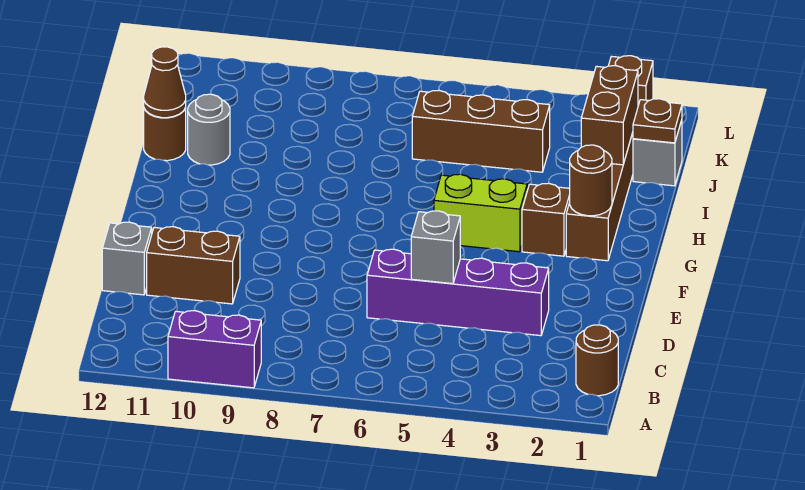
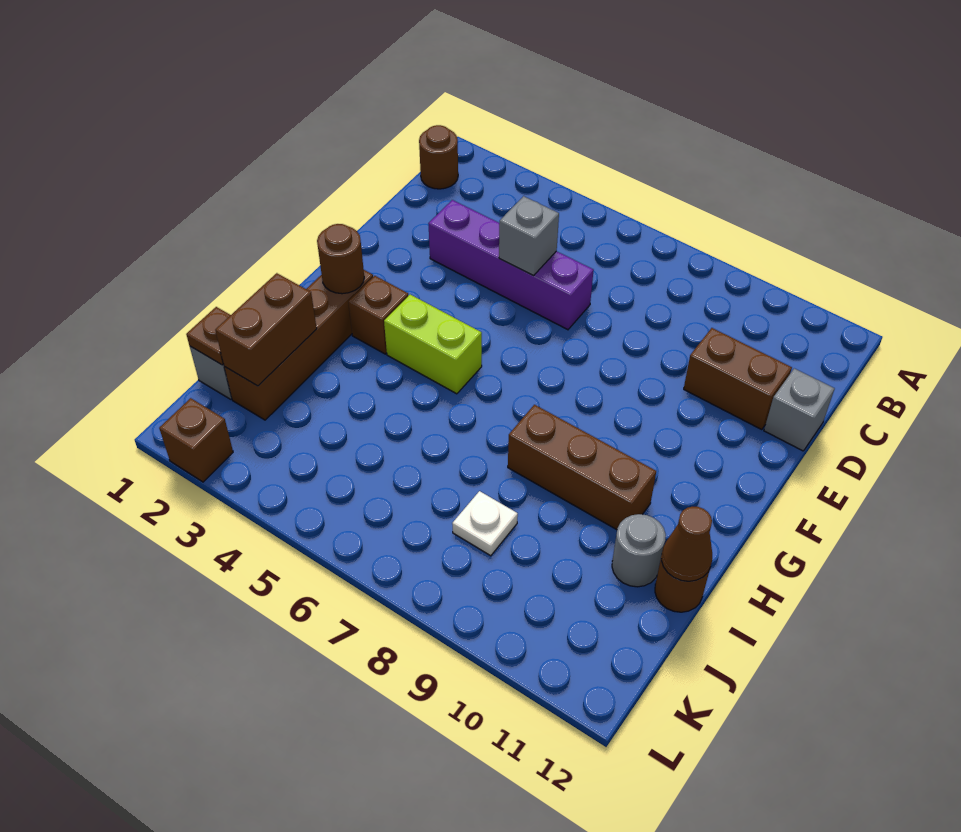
purple 1x2 brick [168,311,261,388] -> none
brown 1x3 brick [412,91,550,172] -> brown 1x3 brick moved to [508,405,656,530]
none -> white 1x1 plate [452,491,518,556]

